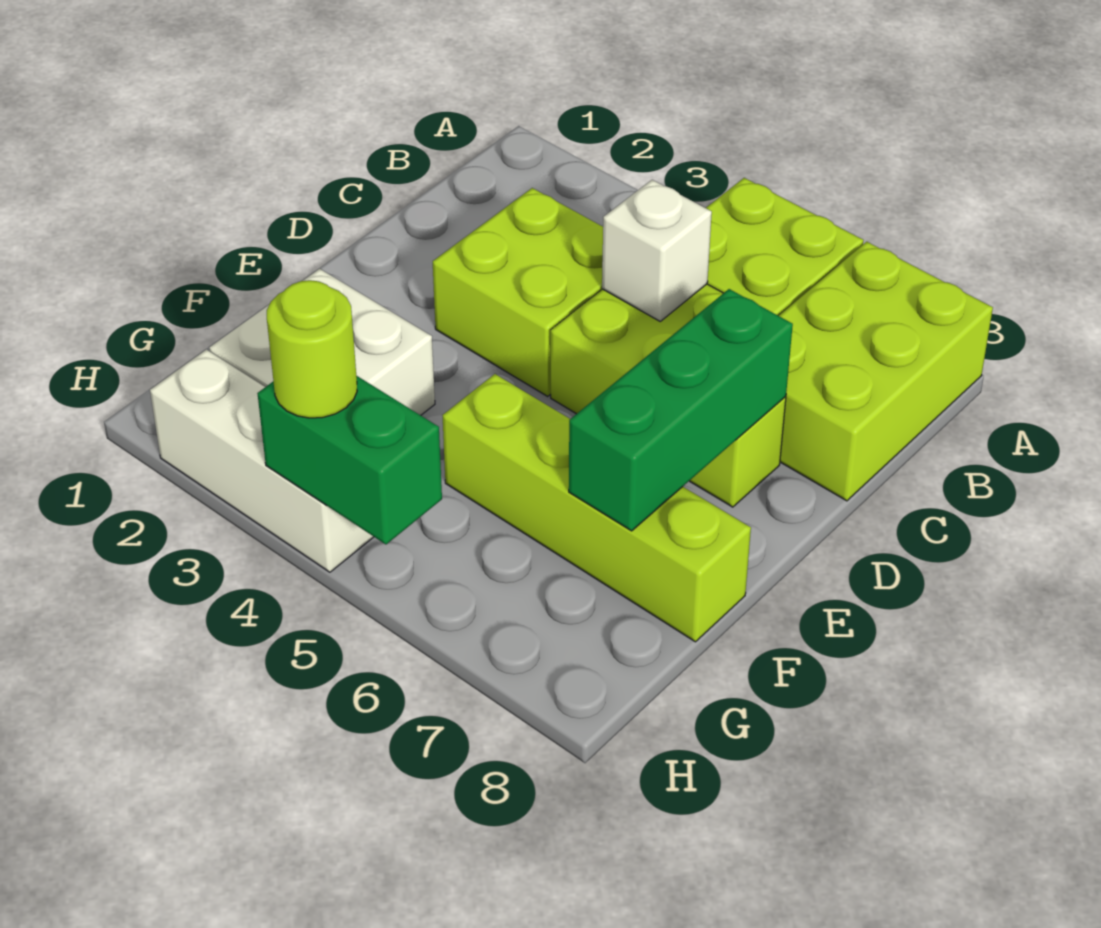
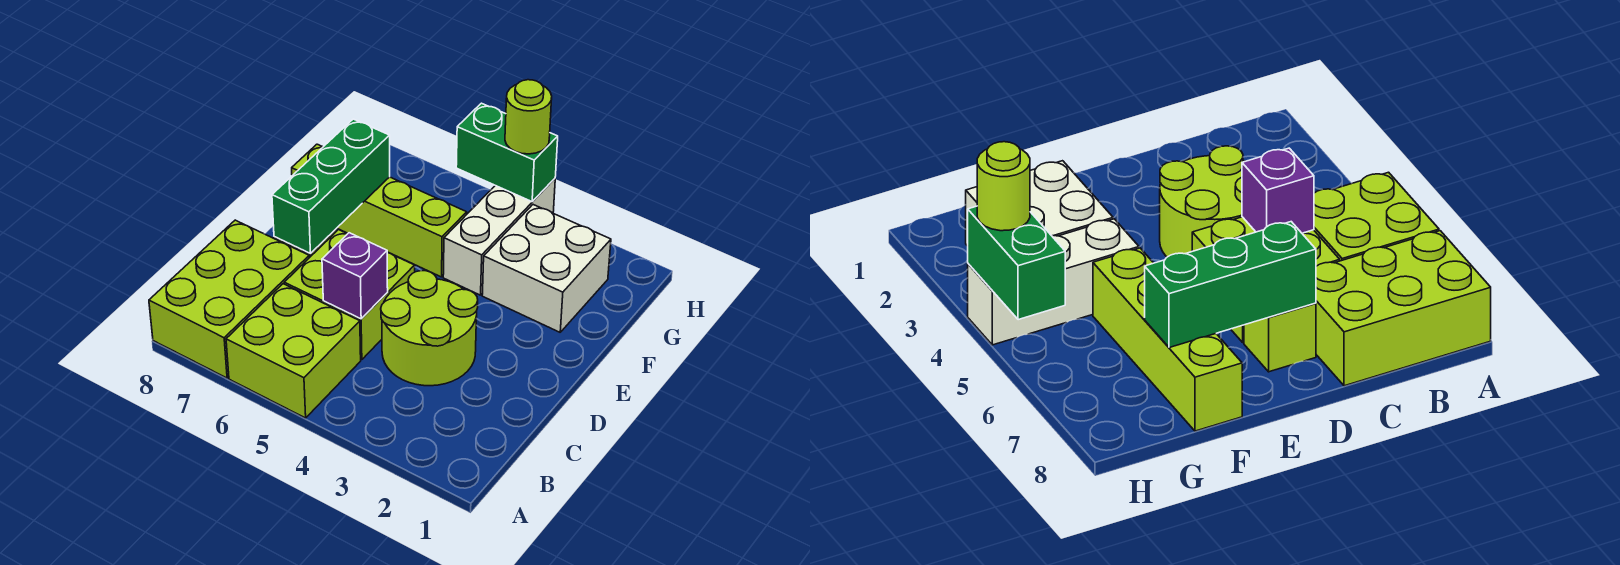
lime 2x2 brick [433,188,603,396] -> lime 2x2 round brick [381,271,478,386]
white 1x1 brick [602,180,712,321] -> purple 1x1 brick [322,233,388,319]
white 1x3 brick [150,349,374,572] -> white 1x3 brick turned to [443,179,555,295]

